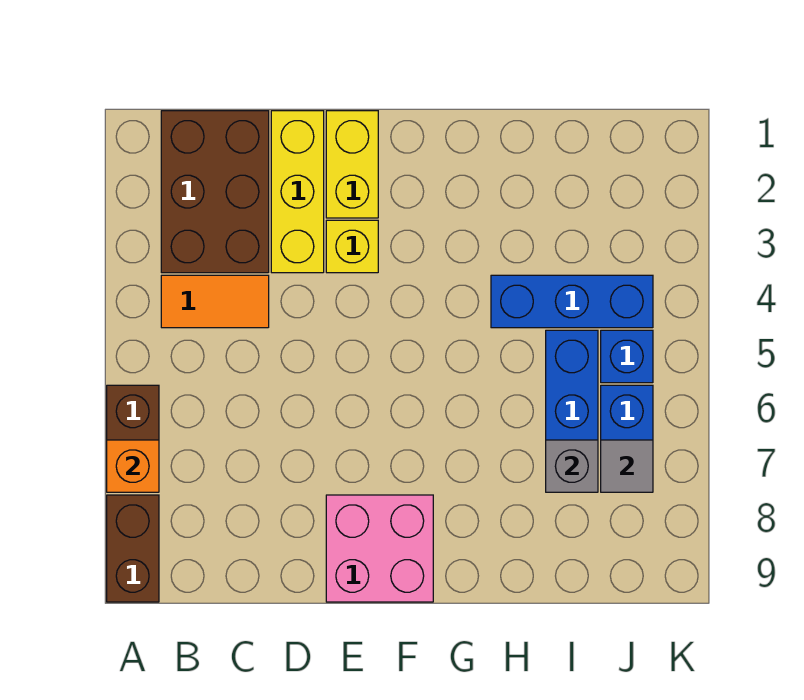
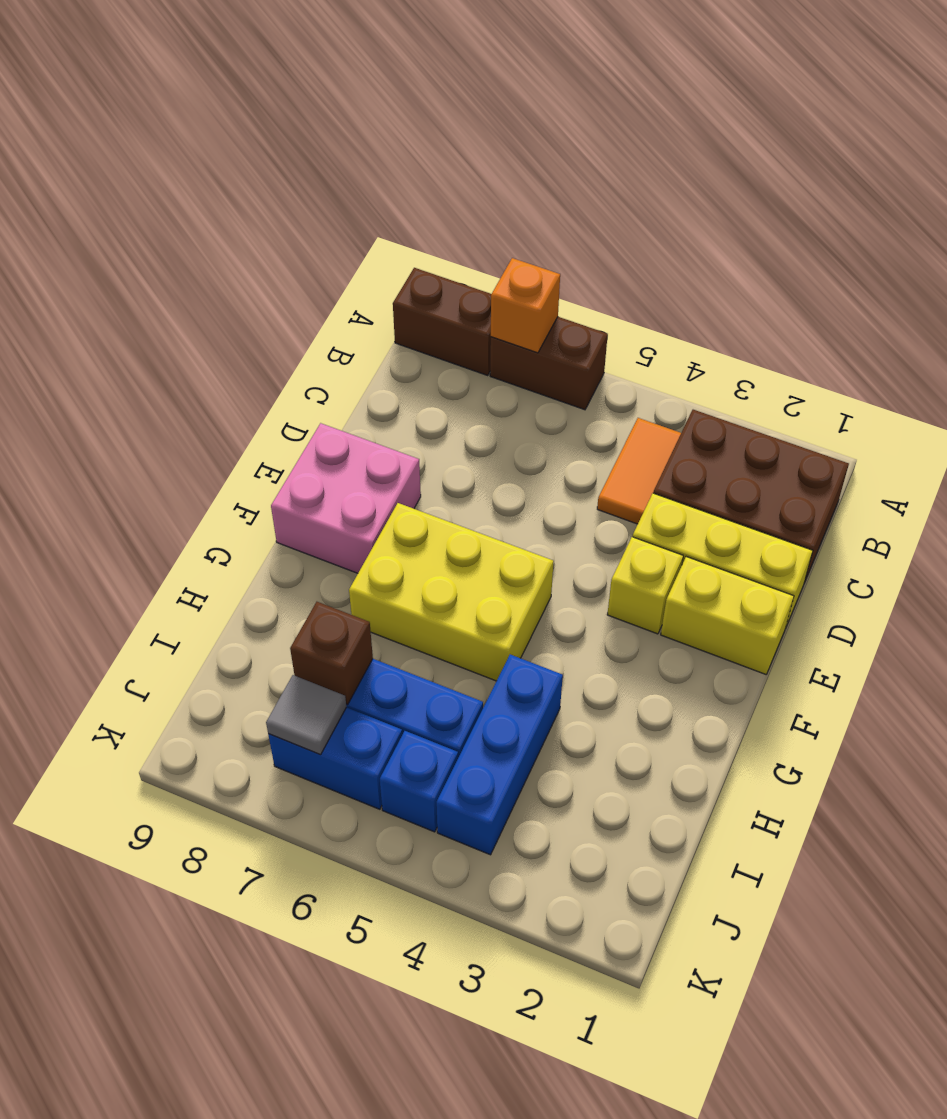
none -> yellow 2x3 brick [349,503,554,681]
grey 1x1 brick [546,440,598,492] -> brown 1x1 brick [290,602,373,705]

